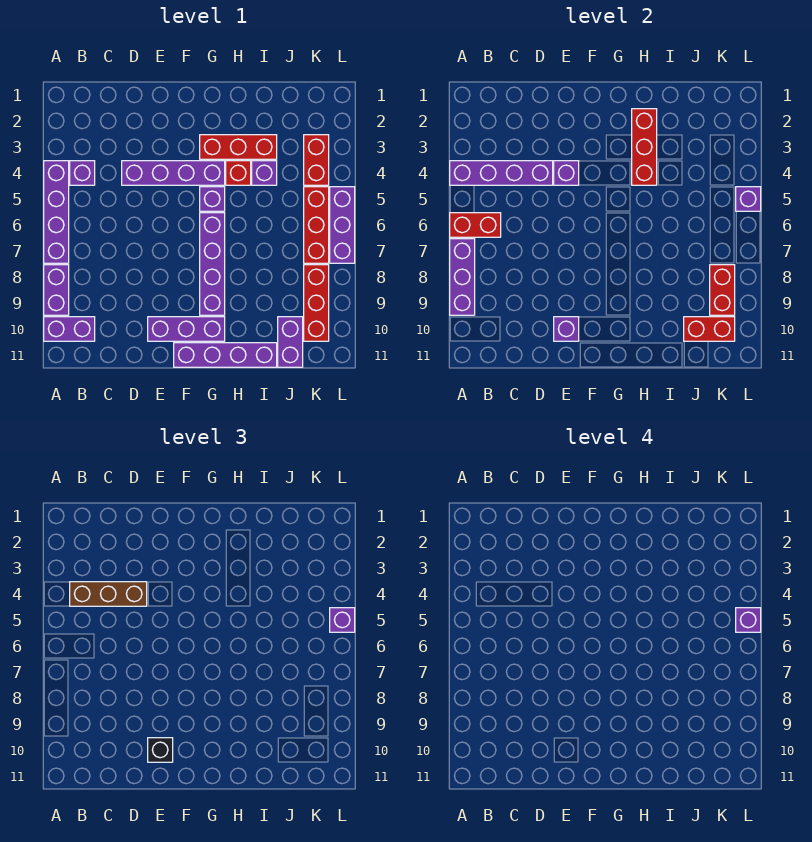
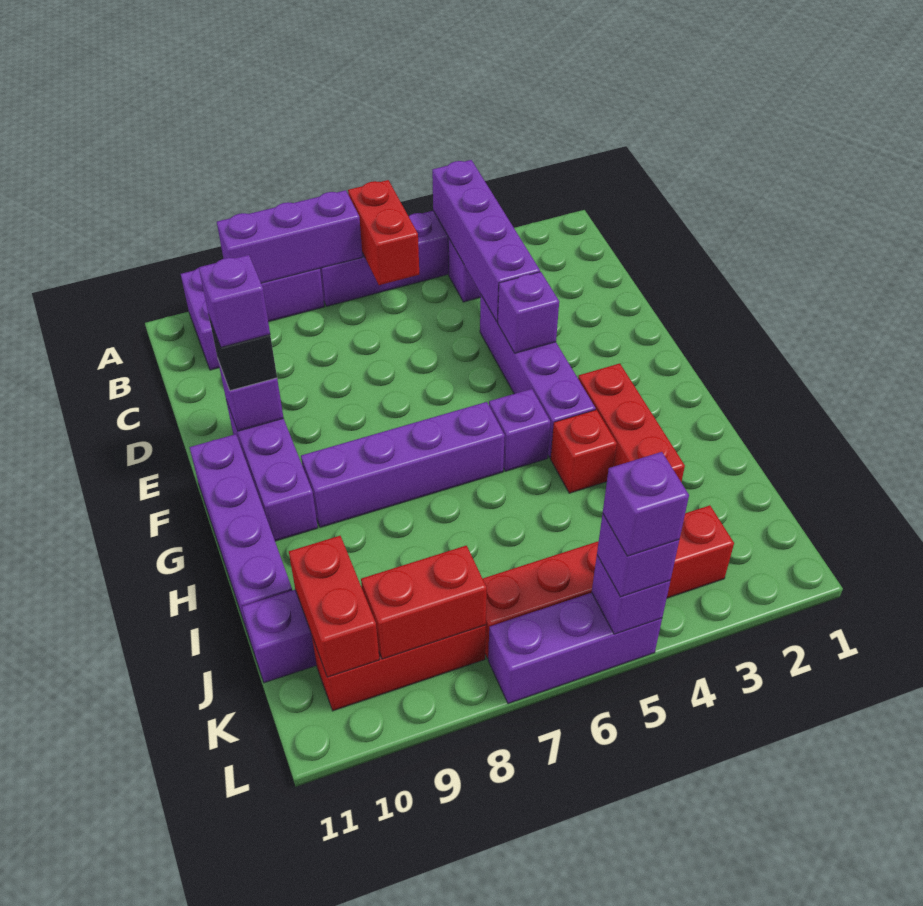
brown 1x3 brick [70,582,147,606] -> none
red 1x3 brick [632,109,657,185] -> none
purple 1x1 brick [252,161,277,185] -> purple 1x1 brick moved to [199,255,270,347]

